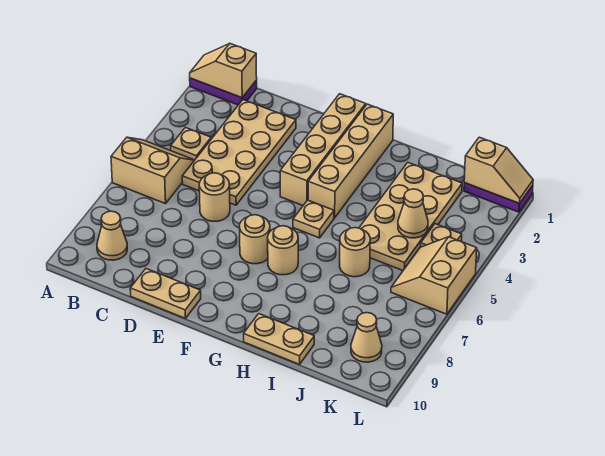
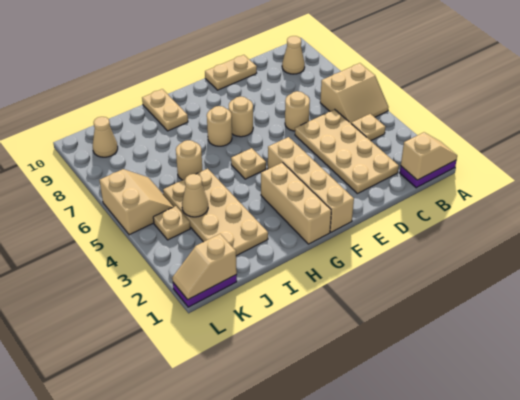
tan 1x4 brick [308,104,393,218] -> tan 1x3 brick [261,162,331,244]
tan 1x2 plate [244,314,314,364] -> tan 1x2 plate turned to [142,89,188,131]

